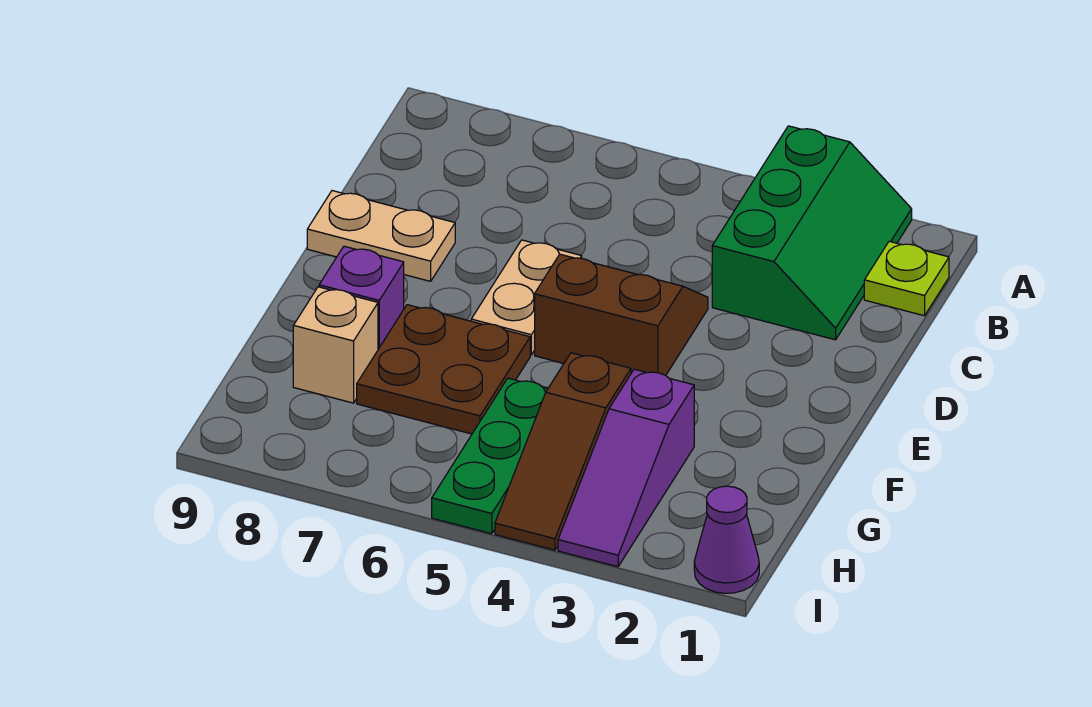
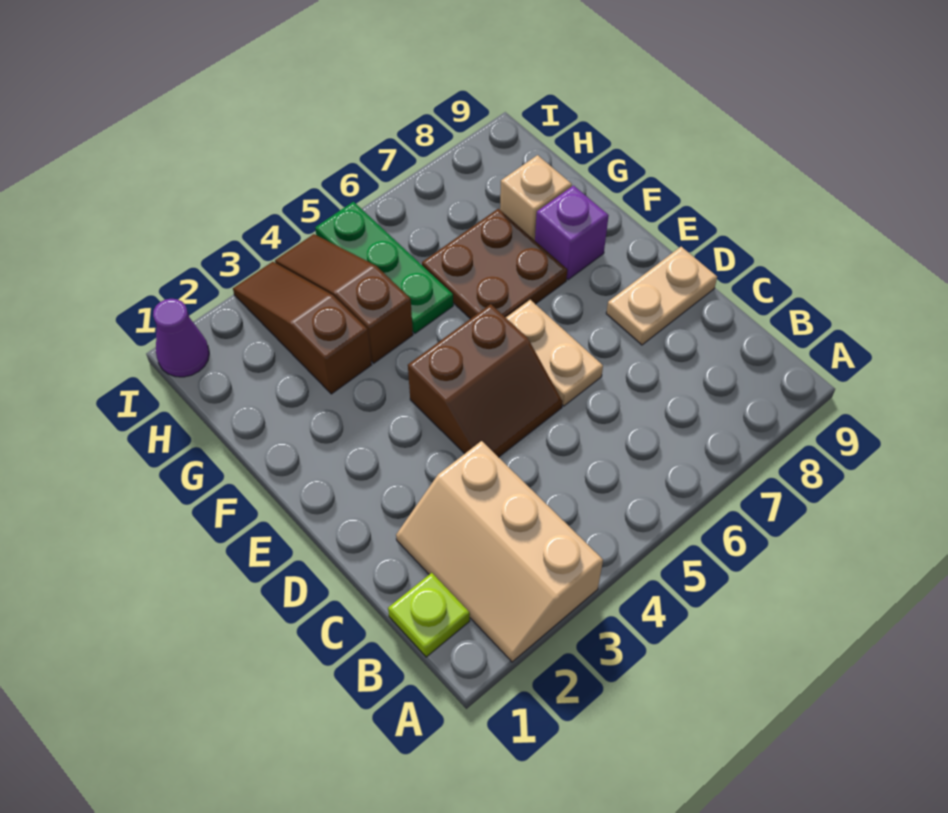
green 2x3 slope [712,126,912,340] -> tan 2x3 slope [396,441,603,662]
purple 1x3 slope [558,369,694,567] -> brown 1x3 slope [233,262,372,394]

